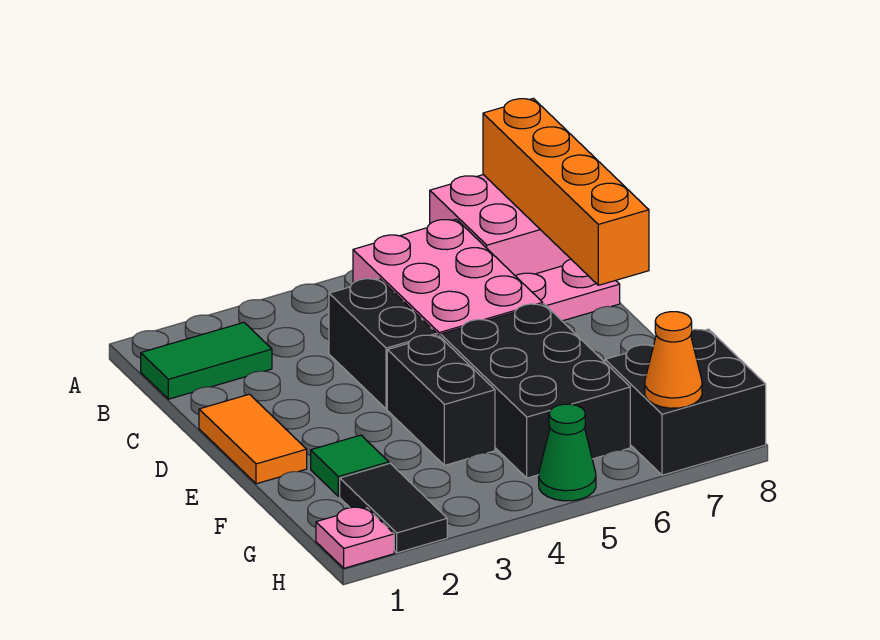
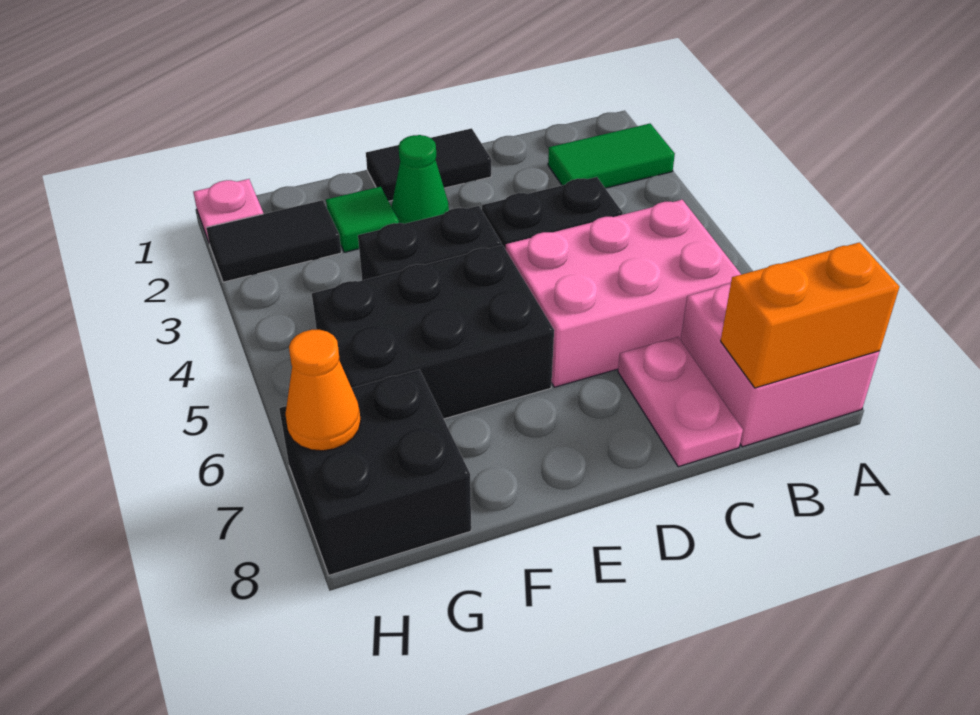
orange 1x4 brick [483,98,649,285] -> orange 1x2 brick [721,242,899,388]
green 1x2 tile [141,323,272,399] -> green 1x2 tile turned to [548,124,675,188]
orange 1x2 tile [199,394,307,484] -> black 1x2 tile [366,128,491,201]
green 1x1 cone [539,404,596,501] -> green 1x1 cone moved to [392,135,449,224]

